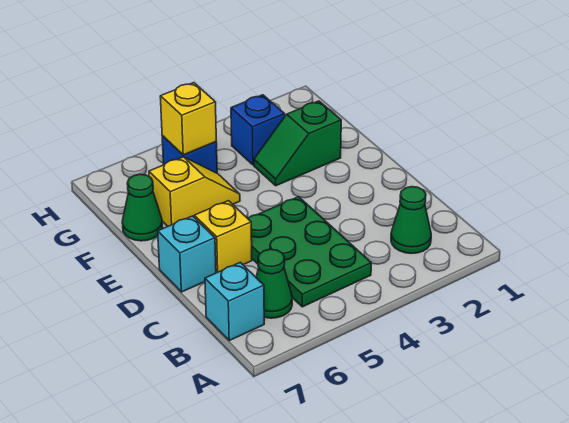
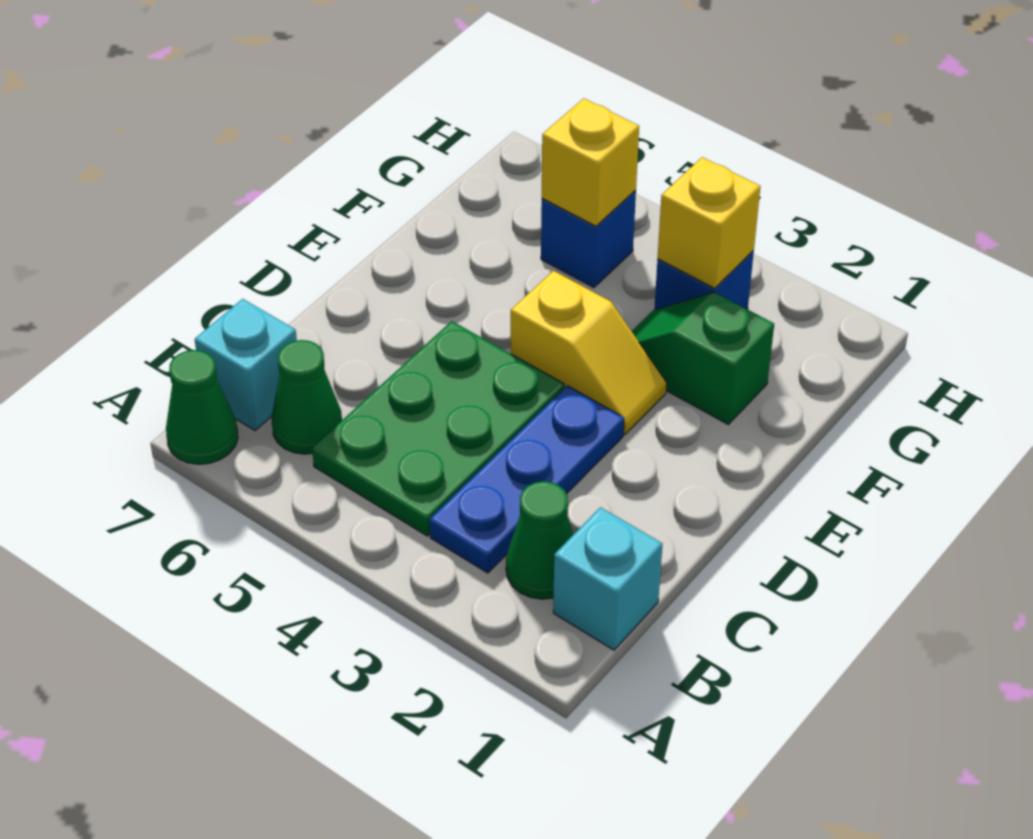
none -> blue 1x3 plate [430,386,624,573]
yellow 1x1 brick [194,201,252,273] -> yellow 1x1 brick moved to [658,157,760,288]
cyan 1x1 brick [158,216,216,292] -> cyan 1x1 brick moved to [553,507,662,650]
yellow 1x2 slope [149,157,240,226] -> yellow 1x2 slope moved to [511,271,667,434]
green 1x1 cone [122,174,163,241] -> green 1x1 cone moved to [166,350,238,464]

